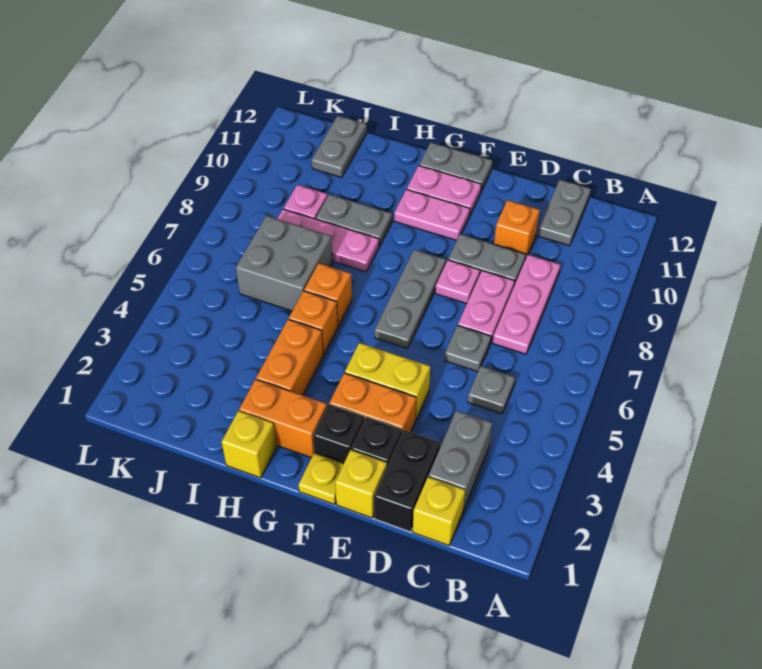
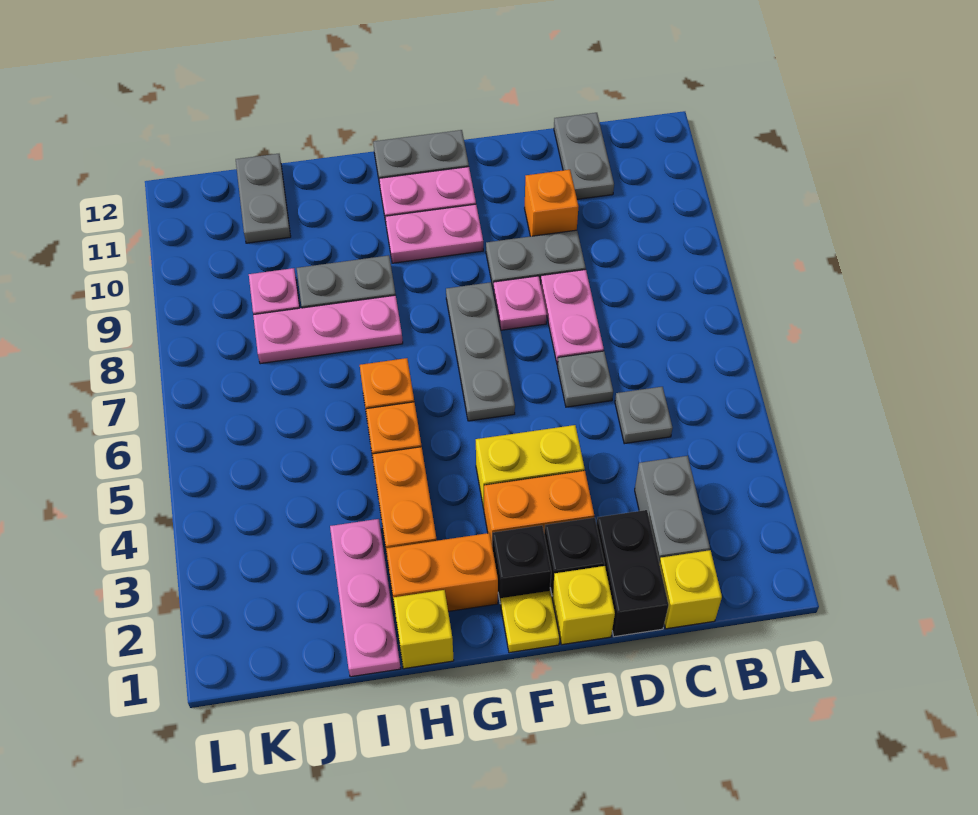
pink 1x3 plate [493,255,560,354] -> pink 1x3 plate moved to [330,519,401,677]
grey 2x2 brick [236,216,333,311] -> none

